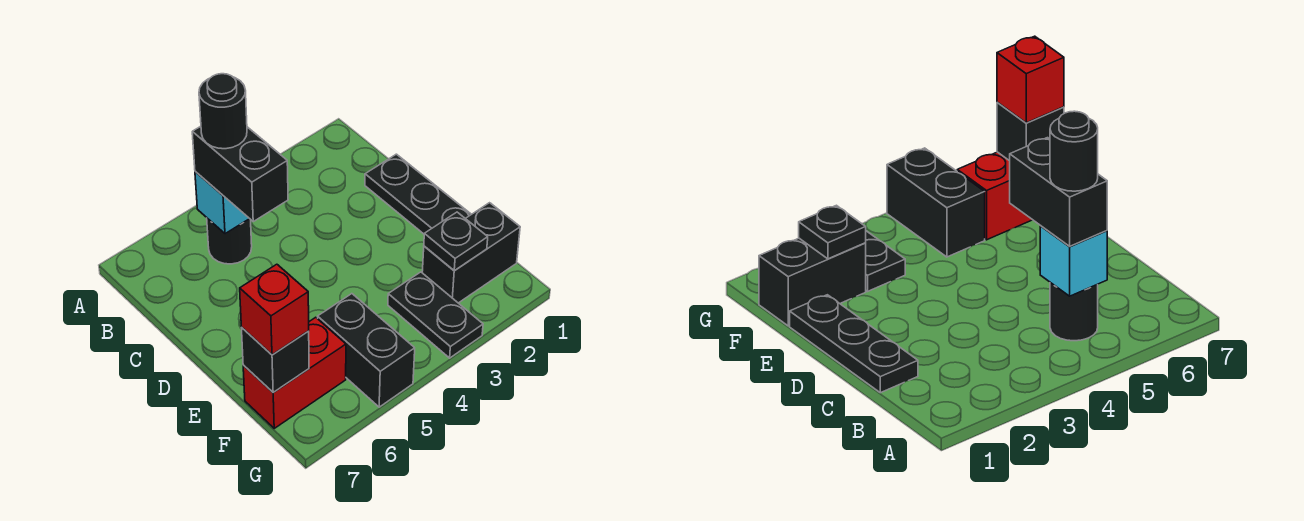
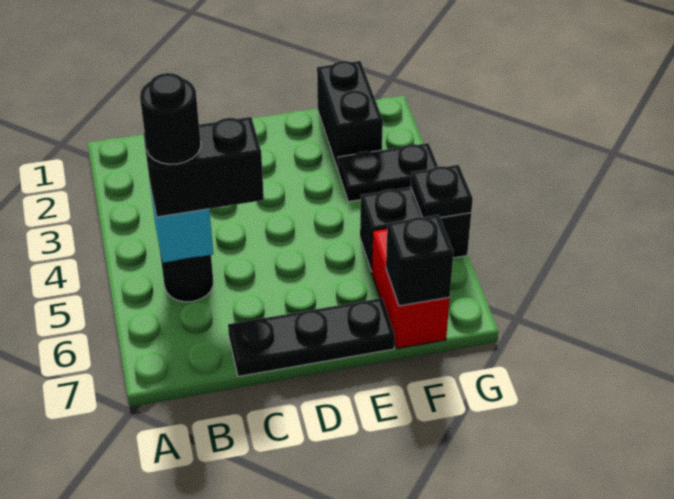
black 1x3 plate [365,154,471,234] -> black 1x3 plate moved to [228,298,395,377]
black 1x1 plate [424,212,488,271] -> black 1x1 plate moved to [411,165,473,218]
red 1x1 brick [240,264,309,355] -> none

